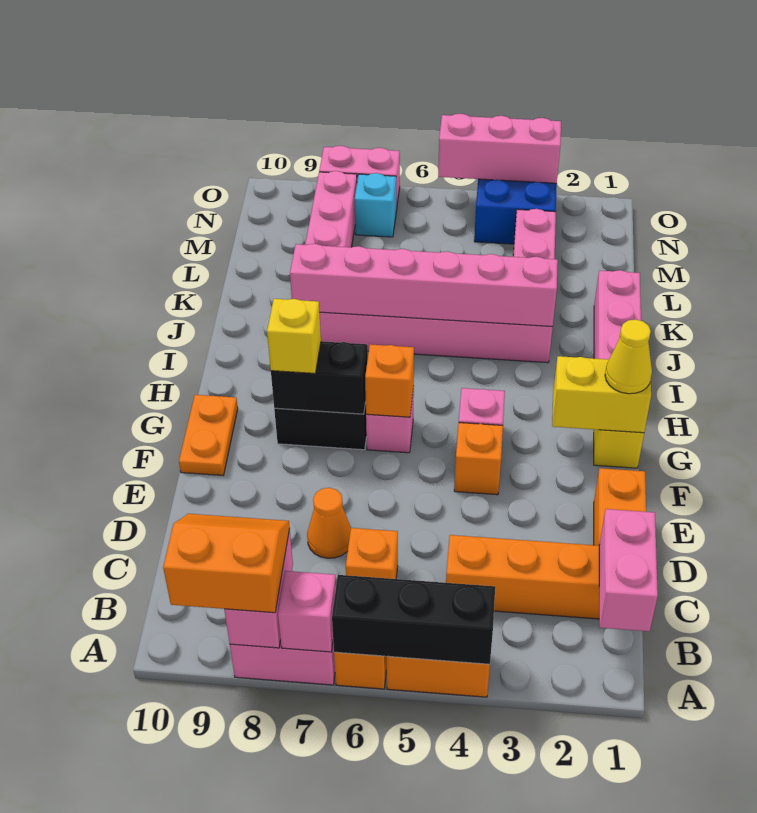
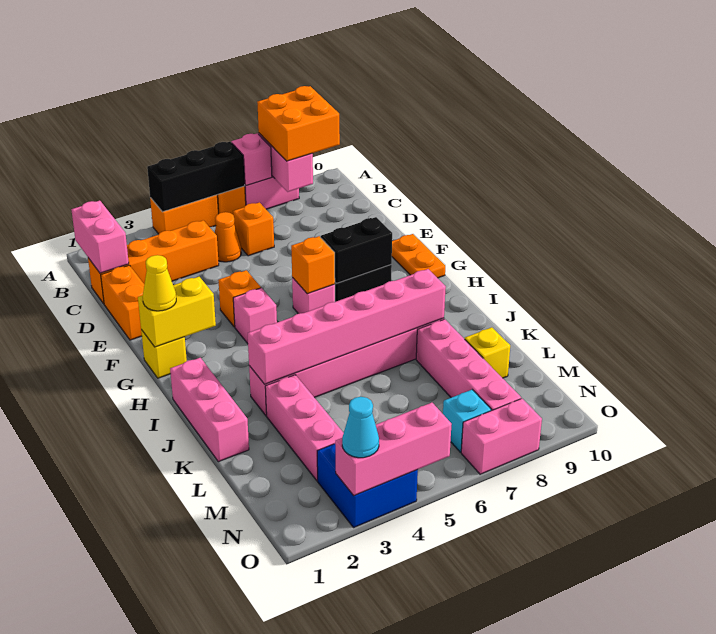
orange 2x2 slope [163,514,290,613] -> orange 2x2 brick [257,86,340,161]
orange 1x1 cone [307,488,351,558] -> orange 1x1 cone moved to [215,212,241,262]
yellow 1x1 brick [267,299,321,373] -> yellow 1x1 brick moved to [465,327,510,378]
none -> cyan 1x1 cone [342,397,379,458]

